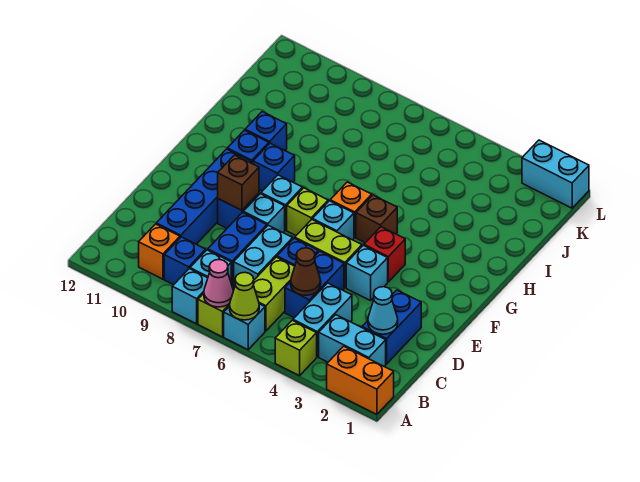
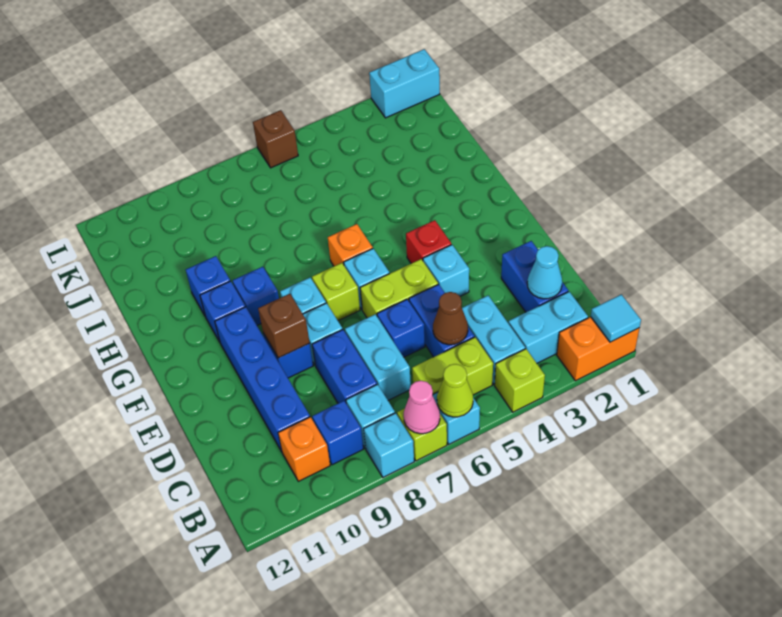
none -> cyan 1x1 tile [591,294,641,342]
lime 1x2 brick [253,257,295,331] -> lime 1x2 brick turned to [412,337,493,395]
brown 1x1 brick [356,195,397,243] -> brown 1x1 brick moved to [253,110,298,168]

